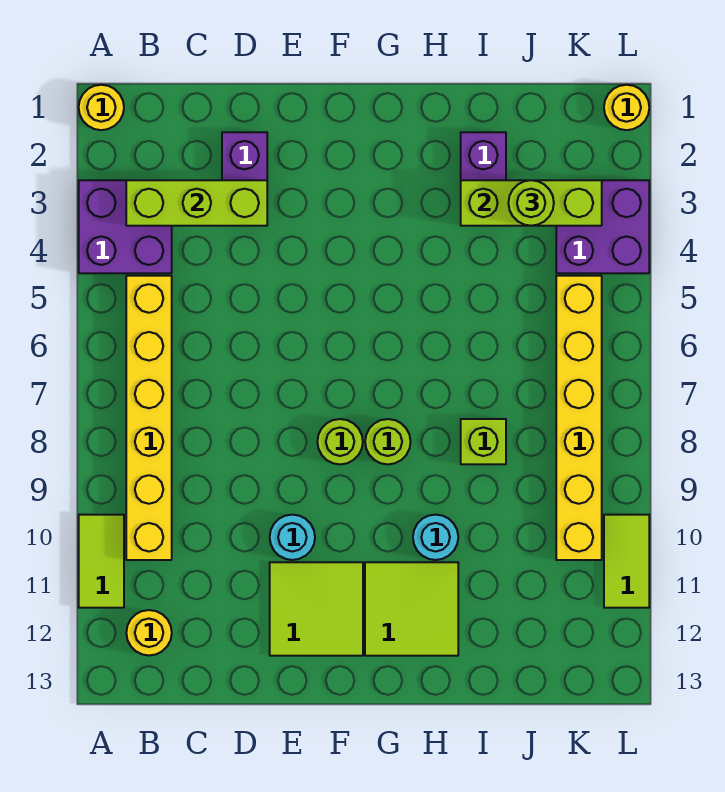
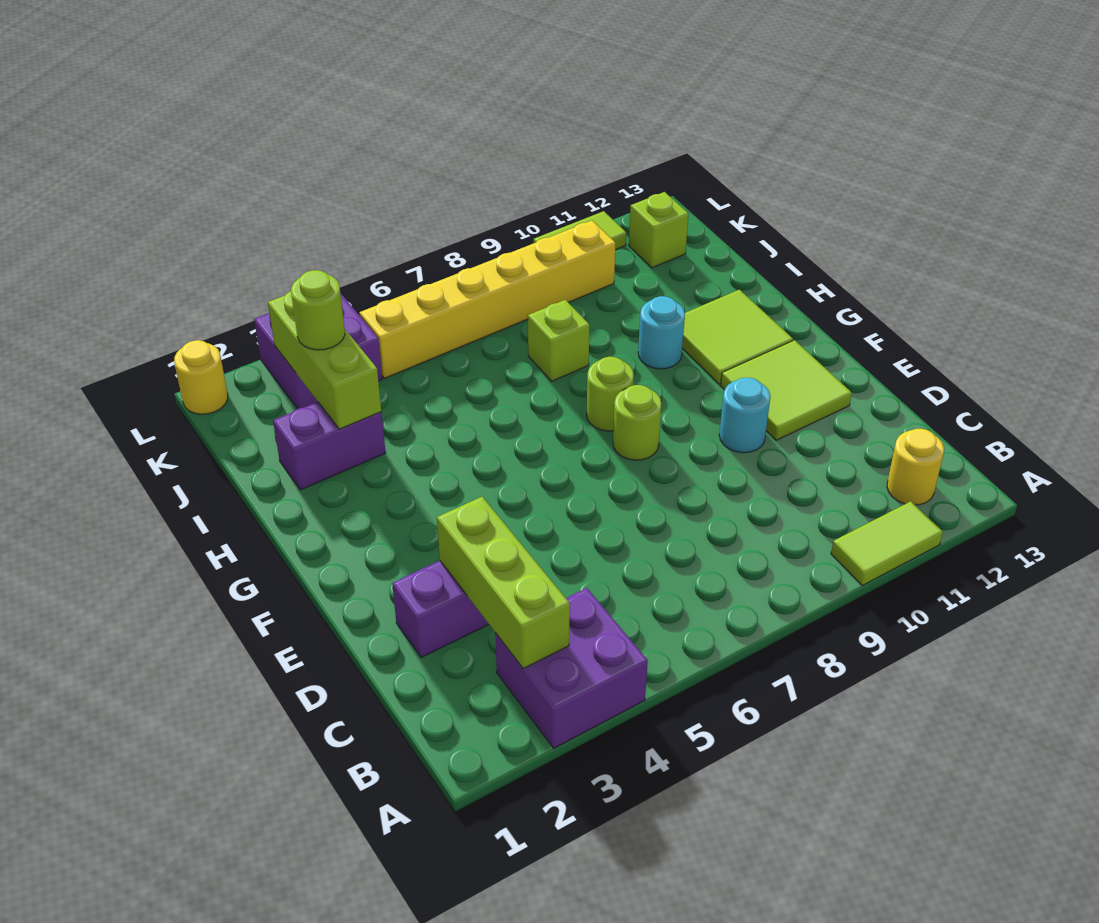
yellow 1x1 round brick [79,85,124,130] -> none
yellow 1x6 brick [126,276,172,560] -> none
none -> lime 1x1 brick [629,192,688,268]

